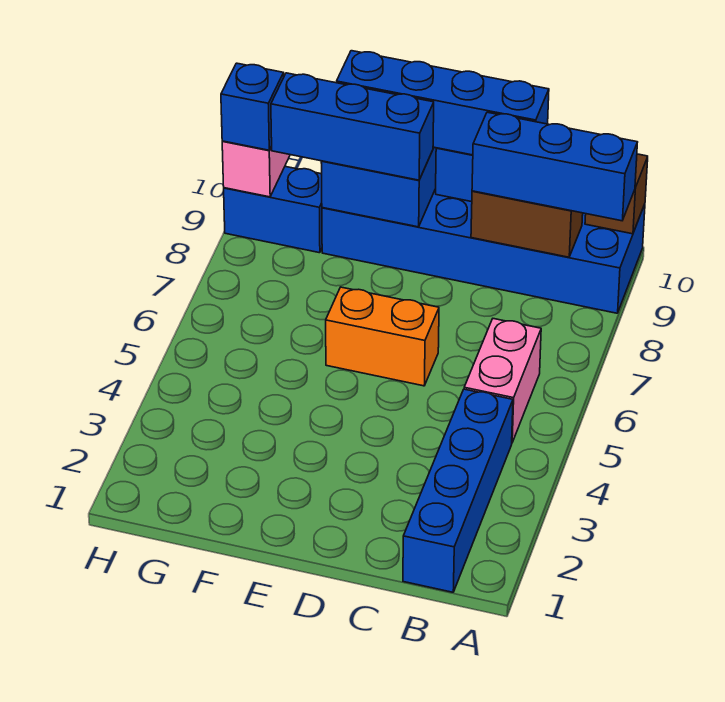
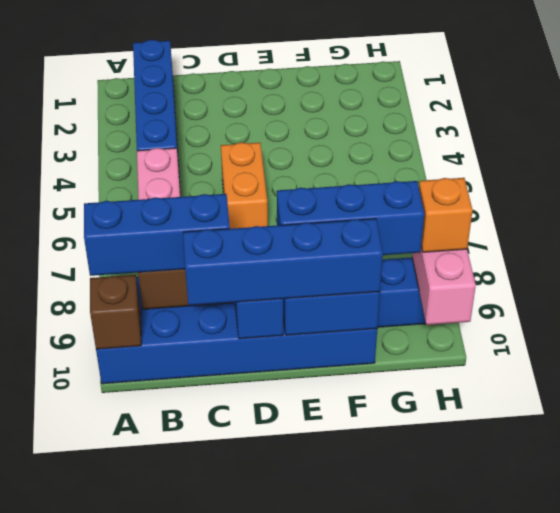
orange 1x2 brick [326,287,439,386] -> orange 1x2 brick turned to [221,143,268,229]
blue 1x1 brick [221,63,284,150] -> orange 1x1 brick [419,178,473,252]

